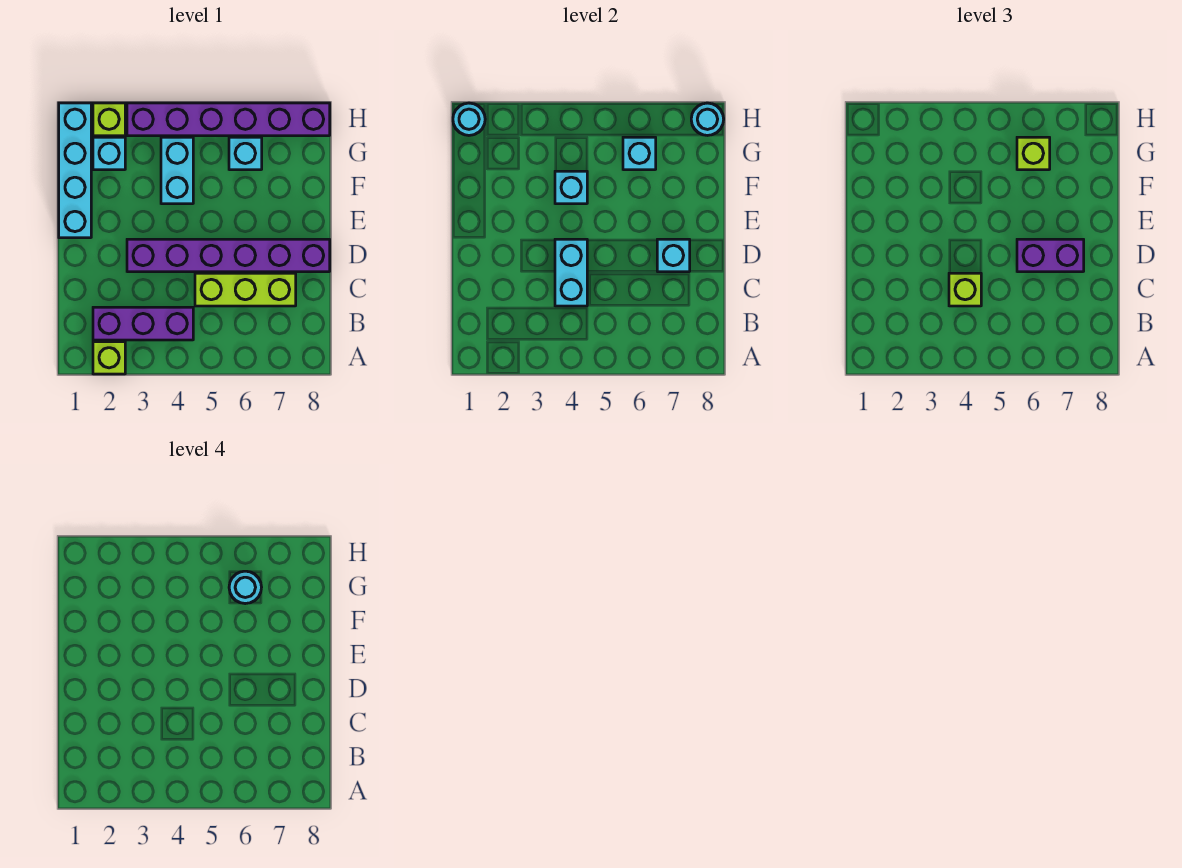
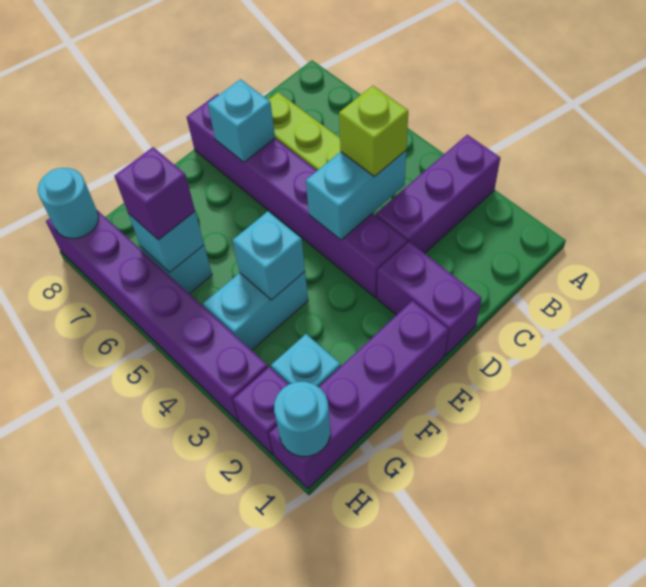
lime 1x1 brick [93,342,125,374] -> none
purple 1x3 brick [93,307,193,340] -> purple 1x3 brick turned to [376,135,500,254]
purple 1x2 brick [1017,239,1084,272] -> purple 1x2 brick moved to [377,242,482,355]
cyan 1x4 brick [59,103,91,238] -> purple 1x4 brick [269,301,448,489]
lime 1x1 brick [1017,137,1050,170] -> purple 1x1 brick [114,147,195,240]
cyan 1x1 round brick [229,571,262,604] -> none
lime 1x1 brick [93,103,125,136] -> purple 1x1 brick [233,367,289,455]

